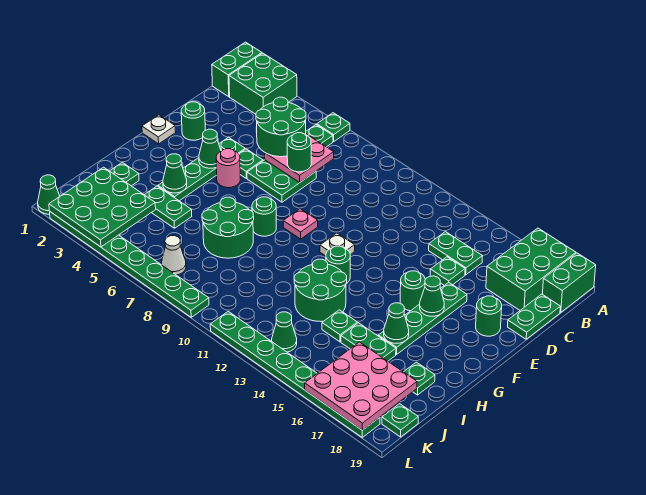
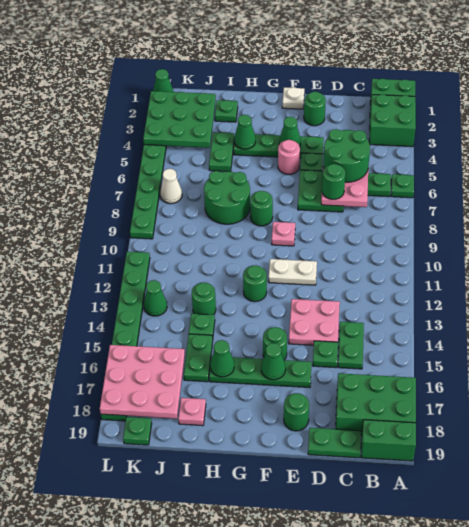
none -> pink 2x2 plate [289,299,340,345]
white 1x1 plate [320,233,355,256] -> white 1x2 plate [269,259,317,285]
green 2x2 round brick [294,259,347,322] -> green 1x1 round brick [192,283,216,315]
green 1x1 plate [404,362,435,395] -> pink 1x1 plate [178,398,206,426]

